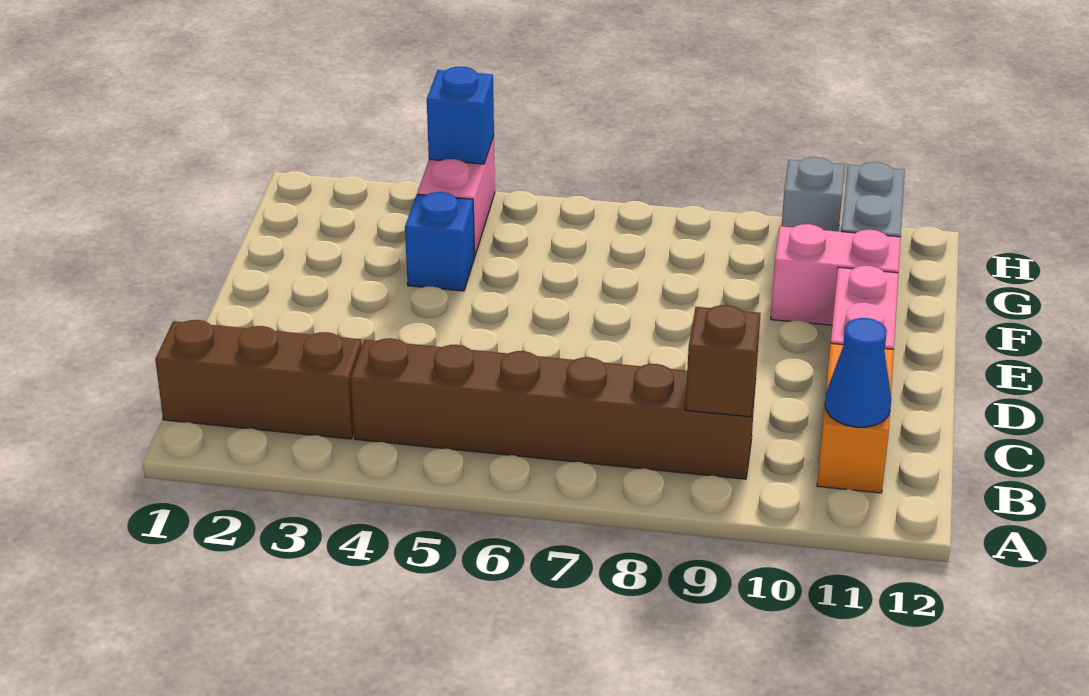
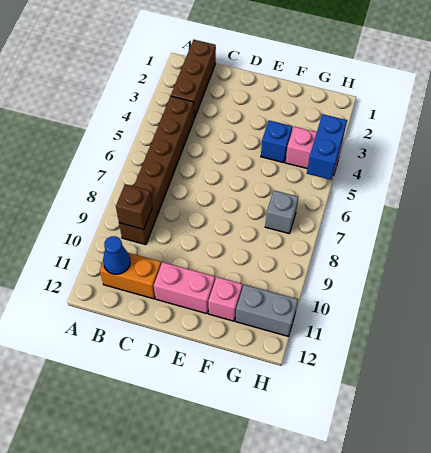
pink 1x2 brick [771,224,901,325] -> pink 1x1 brick [208,277,242,321]
blue 1x1 brick [427,67,494,164] -> blue 1x2 brick [307,114,347,180]
grey 1x1 brick [782,157,845,231] -> grey 1x1 brick moved to [265,191,298,233]

